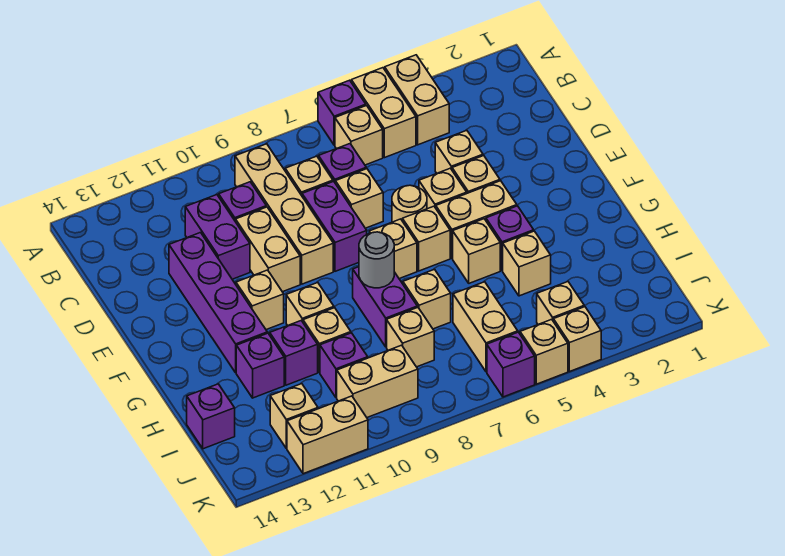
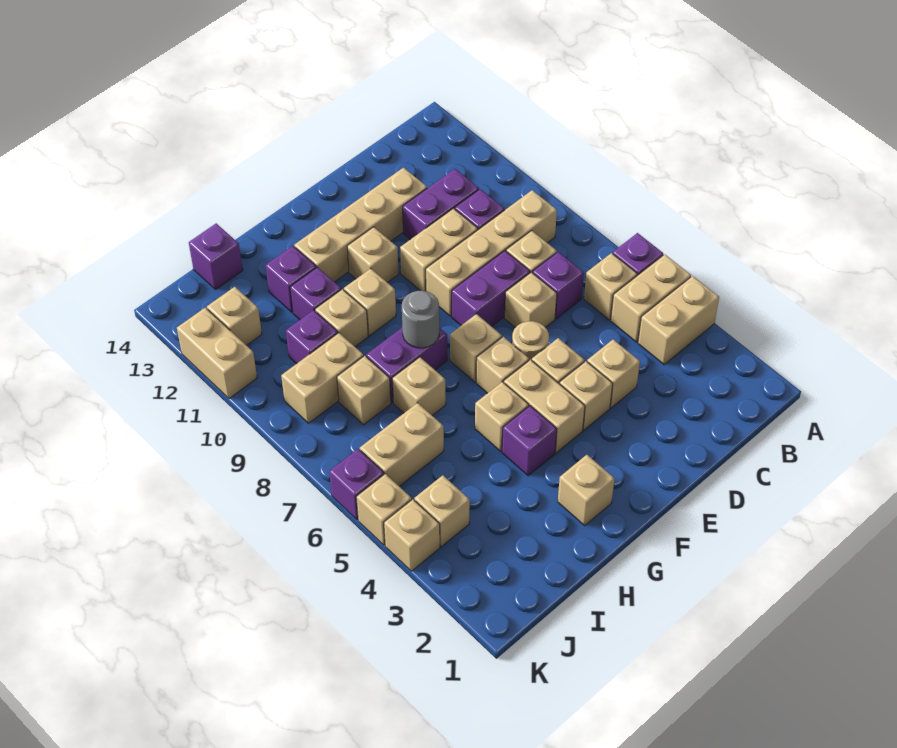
purple 1x4 brick [169,233,267,373] -> tan 1x4 brick [294,168,427,282]
tan 1x1 brick [503,231,551,296] -> tan 1x1 brick moved to [558,455,615,526]
tan 1x2 brick [337,345,418,417] -> tan 1x2 brick turned to [281,333,364,423]

